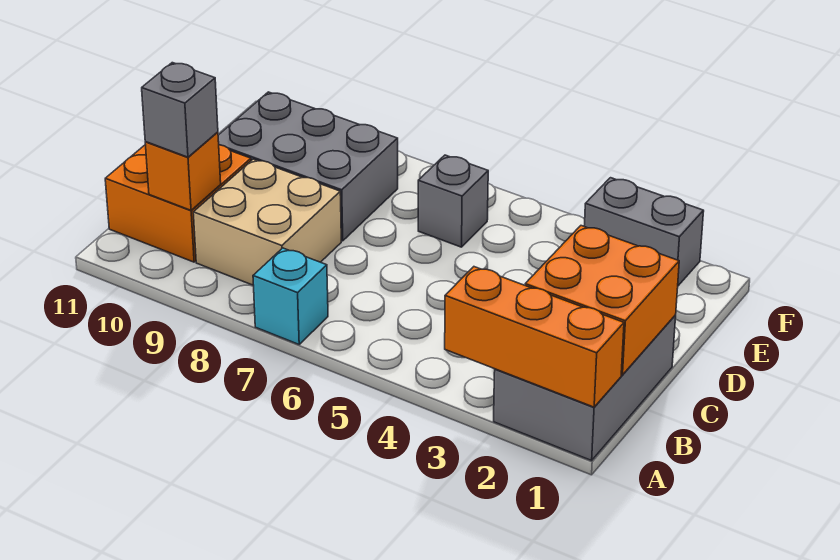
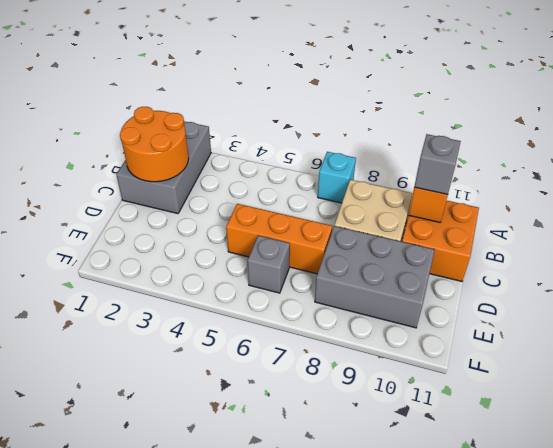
orange 1x3 brick [445,267,624,407] -> orange 1x3 brick moved to [226,204,332,274]
orange 2x2 brick [525,226,679,375] -> orange 2x2 round brick [120,107,189,182]
grey 1x2 brick [584,178,704,286] -> none

